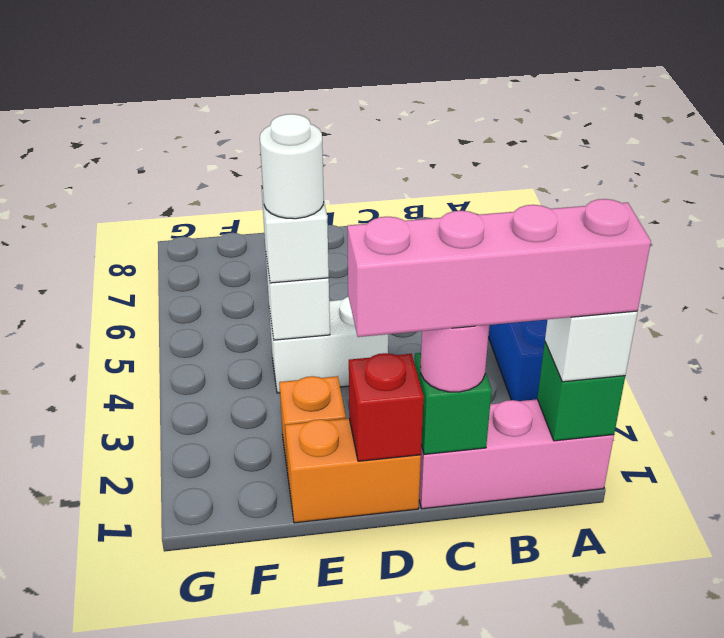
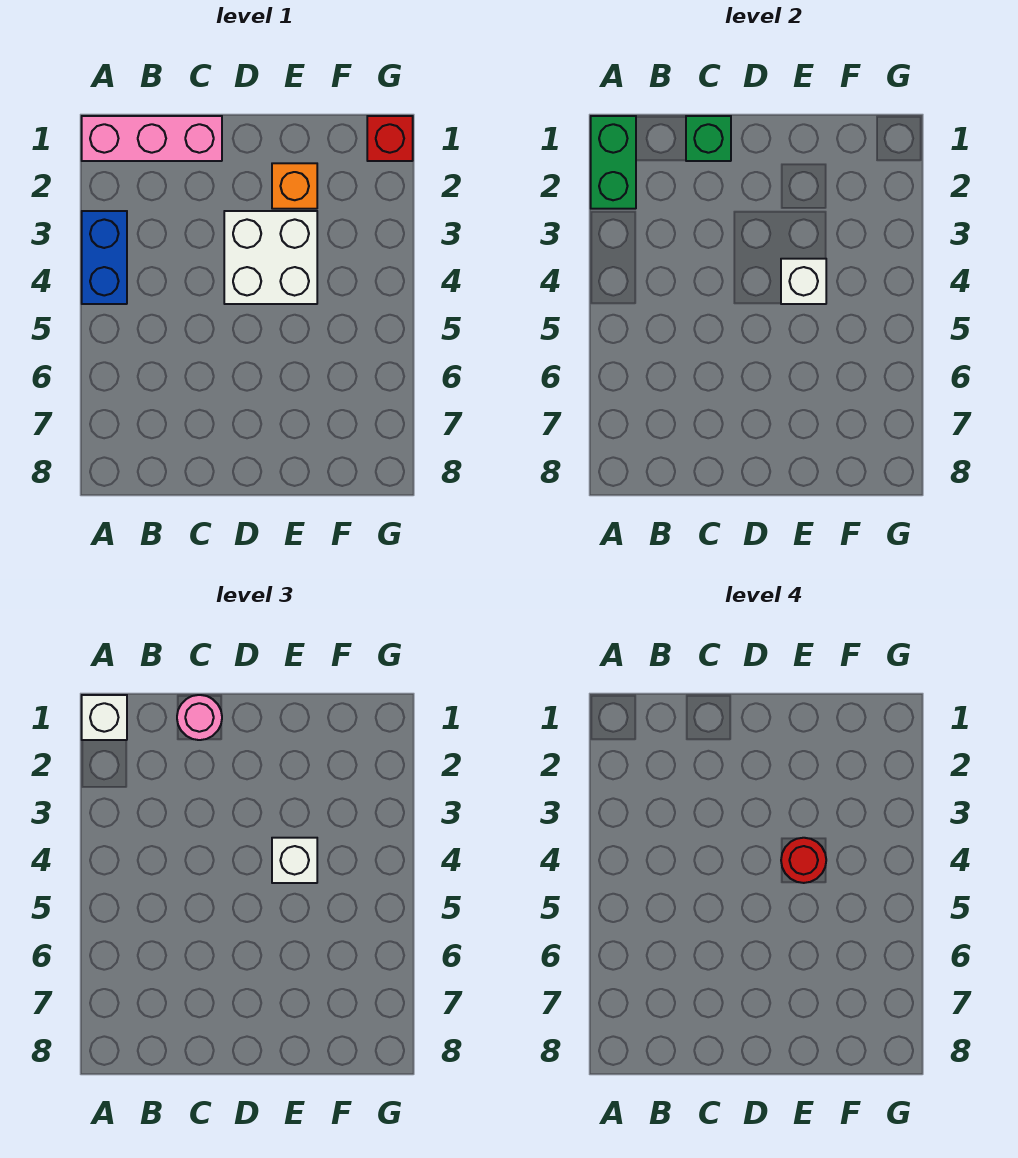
green 1x1 brick [537,342,625,441] -> green 1x2 brick [591,116,636,209]
pink 1x4 brick [347,199,651,337] -> none
orange 1x2 brick [285,418,421,523] -> none
red 1x1 brick [349,353,424,461] -> red 1x1 brick moved to [367,116,413,161]
white 1x2 brick [269,297,388,393] -> white 2x2 brick [224,211,317,304]
white 1x1 round brick [260,114,324,219] -> red 1x1 round brick [781,838,826,883]

